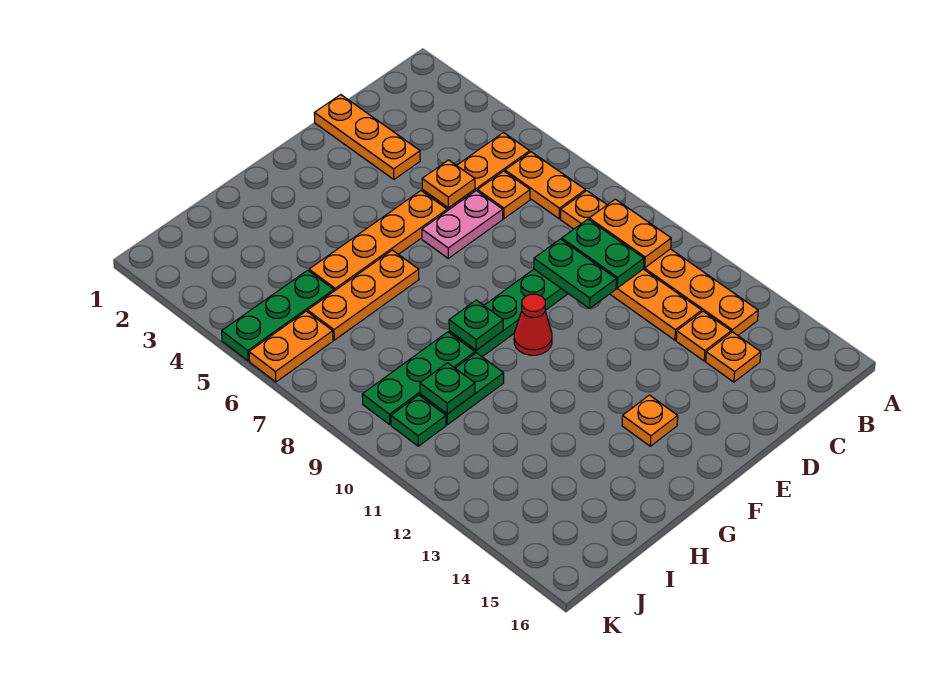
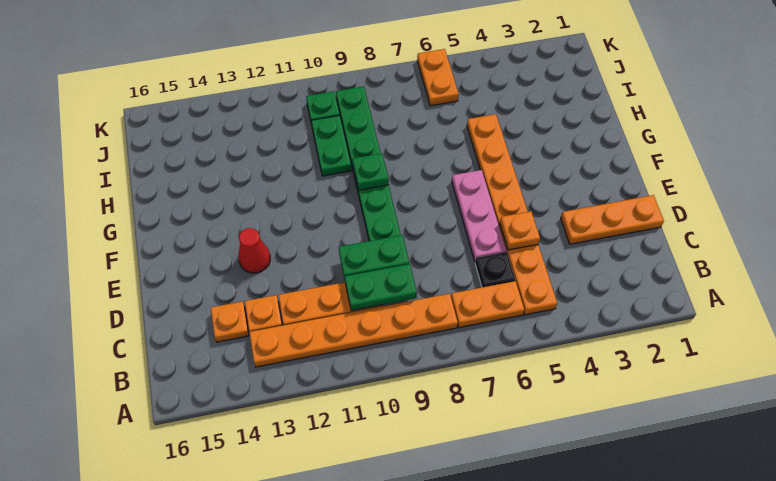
orange 1x2 plate [589,199,671,268] -> none
orange 1x1 plate [478,171,530,219] -> black 1x1 plate [475,252,515,287]
pink 1x2 plate [422,191,503,258] -> pink 1x3 plate [452,170,506,262]
red 1x1 cone [514,294,552,355] -> red 1x1 cone moved to [239,228,270,273]
orange 1x1 plate [622,395,678,446] -> none
orange 1x3 plate [308,250,419,340] -> none
green 1x3 plate [222,270,334,361] -> none
green 1x1 plate [420,363,475,414] -> none

